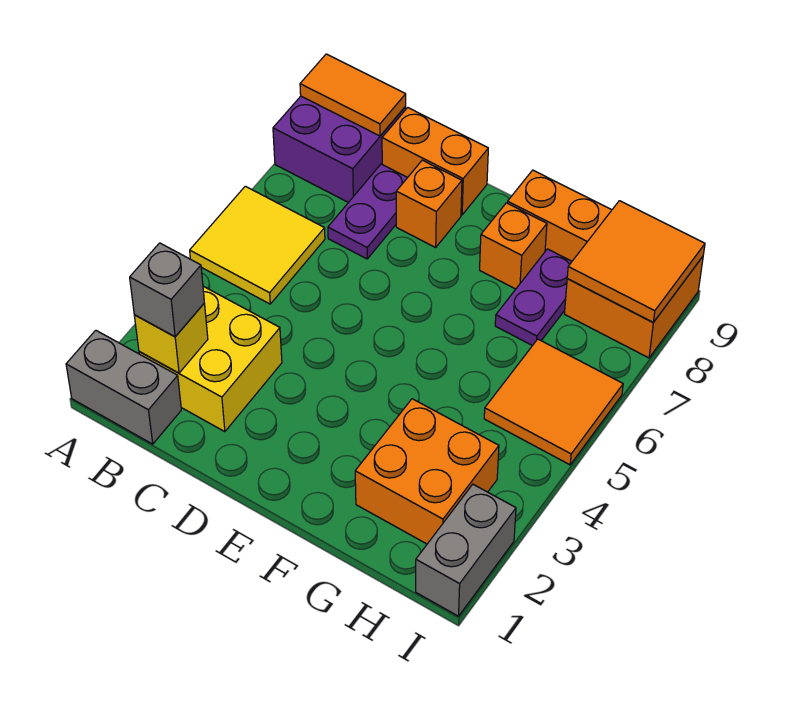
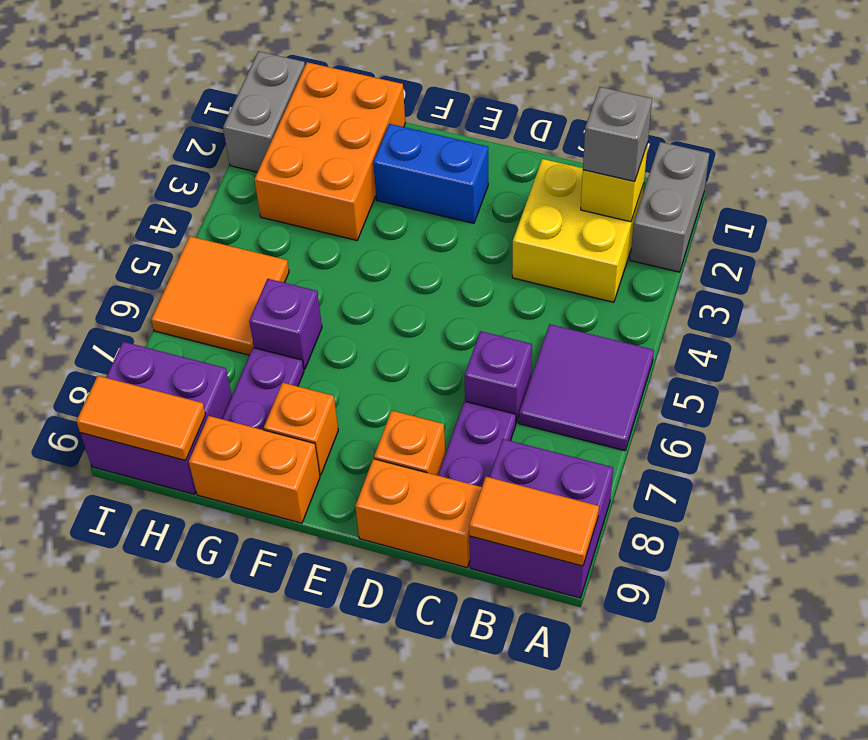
grey 1x2 brick [66,330,181,444] -> grey 1x2 brick turned to [630,142,710,272]
yellow 2x2 tile [190,186,325,304] -> purple 2x2 tile [519,324,654,451]
none -> purple 1x1 brick [464,331,532,423]
none -> blue 1x2 brick [373,124,488,223]
orange 2x2 brick [355,399,499,544] -> orange 2x3 brick [254,62,405,240]
none -> purple 1x1 brick [249,279,322,369]
orange 2x2 brick [565,257,703,358] -> purple 2x2 brick [80,342,232,494]
orange 2x2 tile [567,201,705,322] -> orange 1x2 tile [76,376,206,461]

